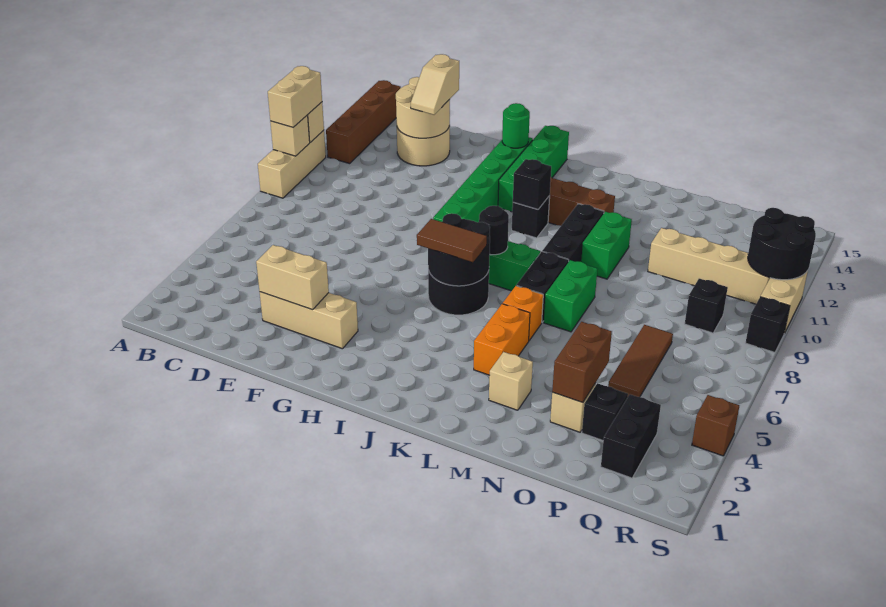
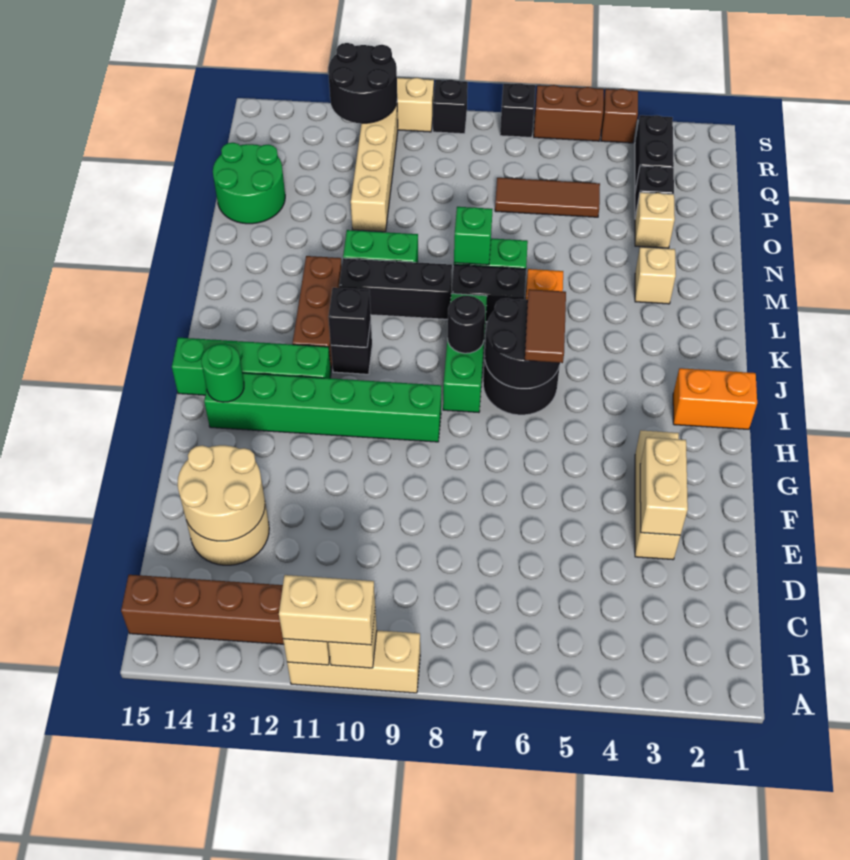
tan 1x2 slope [411,54,459,115] -> none
orange 1x2 brick [474,304,530,375] -> orange 1x2 brick moved to [673,368,757,429]
none -> green 1x1 brick [454,207,493,265]
brown 1x2 brick [552,322,612,403] -> brown 1x2 brick moved to [534,85,604,141]
none -> green 2x2 round brick [213,143,285,224]
black 1x2 brick [601,394,661,478] -> black 1x2 brick turned to [635,115,674,191]
black 1x1 brick [685,279,728,333] -> black 1x1 brick moved to [500,83,536,137]

